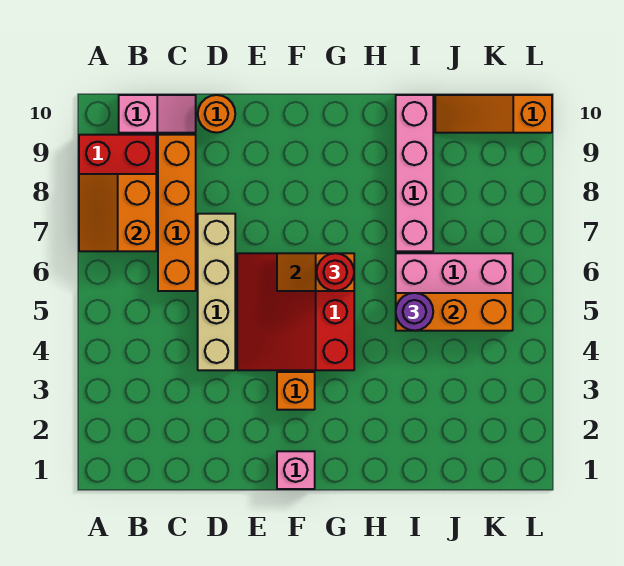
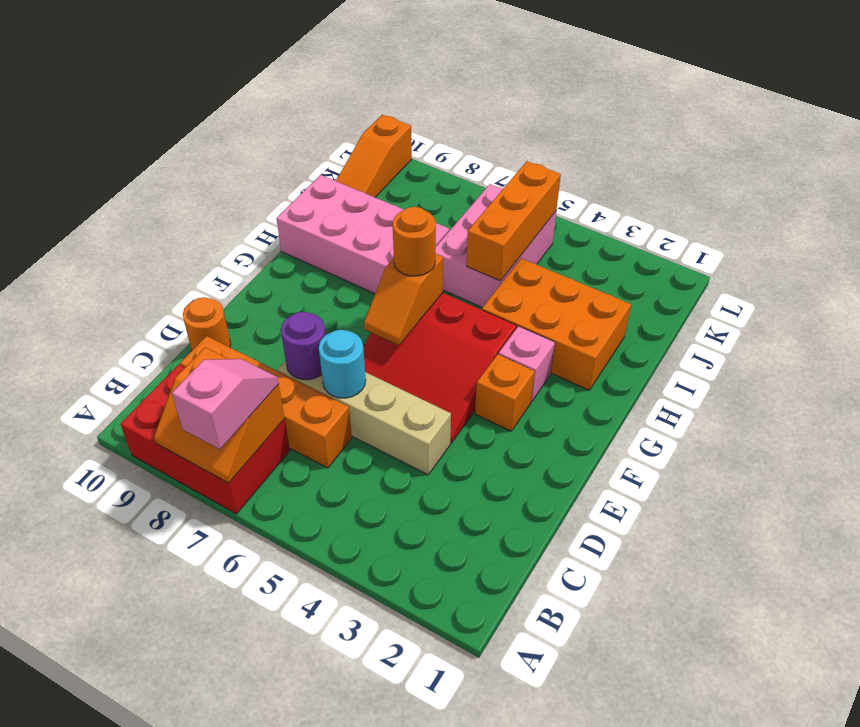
pink 1x2 slope [119,95,196,133] -> pink 1x2 slope moved to [172,359,279,449]
none -> cyan 1x1 round brick [319,330,366,398]
pink 1x1 brick [277,451,315,489] -> pink 1x1 brick moved to [498,326,555,402]
red 1x1 round brick [317,253,354,291] -> orange 1x1 round brick [393,207,436,276]
none -> orange 2x3 brick [482,258,631,390]
purple 1x1 round brick [396,293,433,331] -> purple 1x1 round brick moved to [281,312,326,380]
pink 1x4 brick [396,95,433,251] -> pink 2x4 brick [276,175,449,294]

